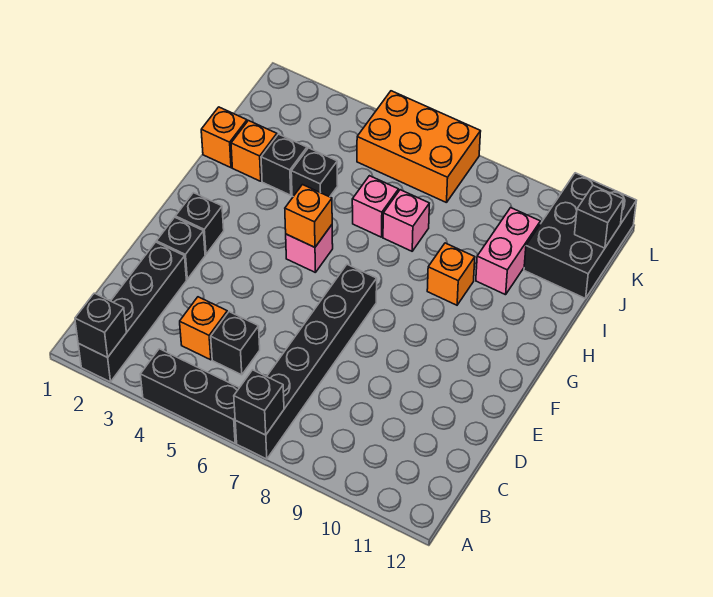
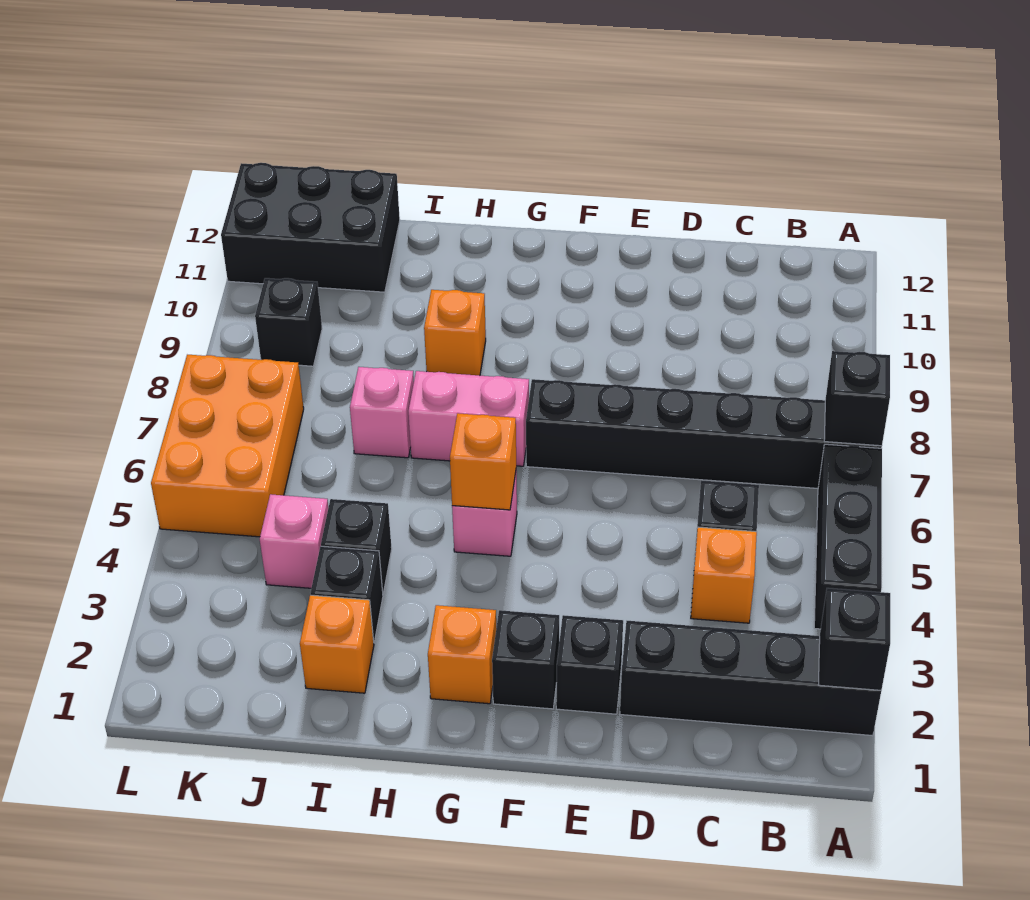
orange 1x1 brick [201,107,247,168] -> orange 1x1 brick moved to [428,605,496,704]
pink 1x1 brick [352,176,399,237] -> pink 1x1 brick moved to [260,494,328,588]
pink 1x2 brick [476,208,540,295] -> pink 1x2 brick moved to [408,371,529,466]
black 1x1 brick [575,185,623,248] -> black 1x1 brick moved to [255,278,322,366]

